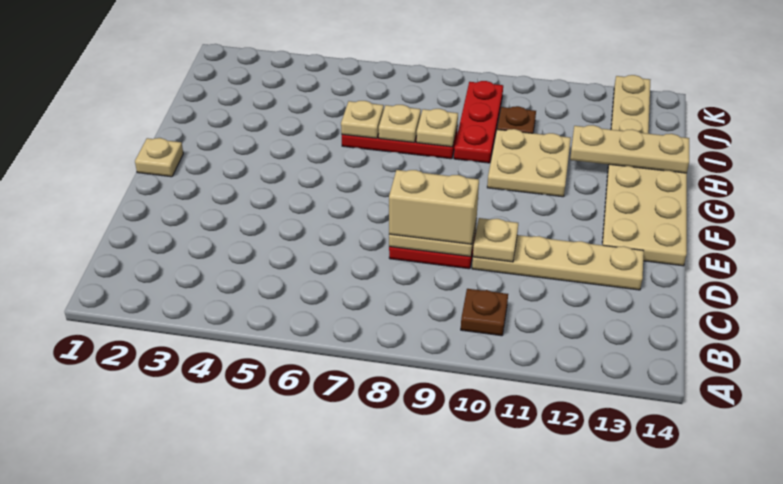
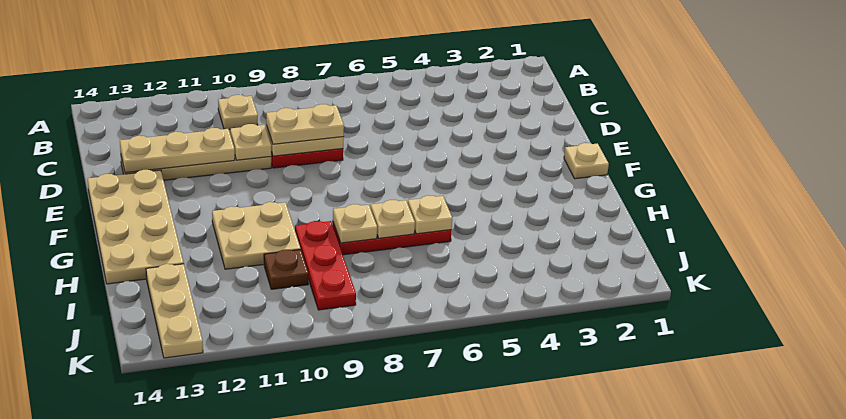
brown 1x1 plate [461,289,508,336] -> tan 1x1 plate [218,95,258,129]
tan 1x2 brick [389,170,479,244] -> tan 1x2 plate [266,104,344,144]
tan 1x3 plate [570,125,689,173] -> tan 1x3 plate moved to [120,128,235,173]

